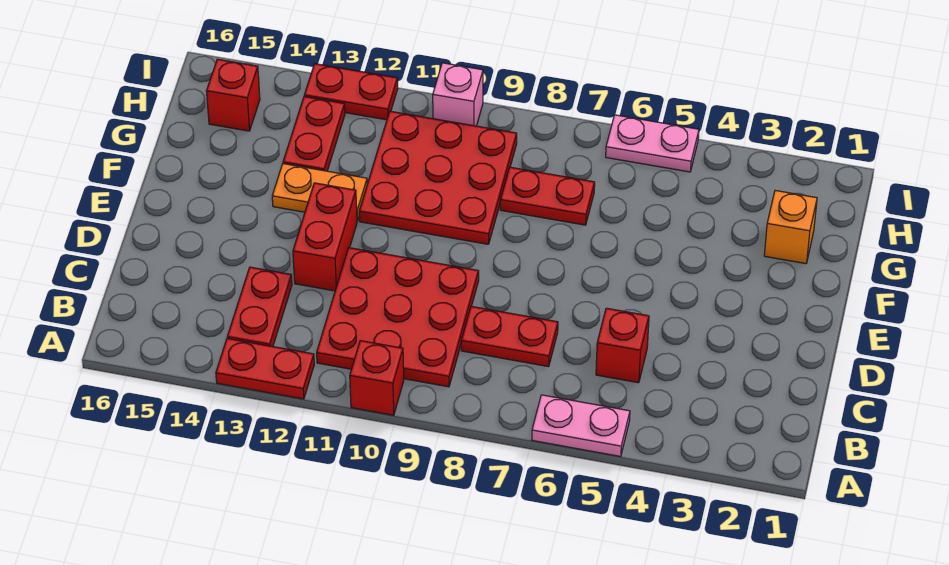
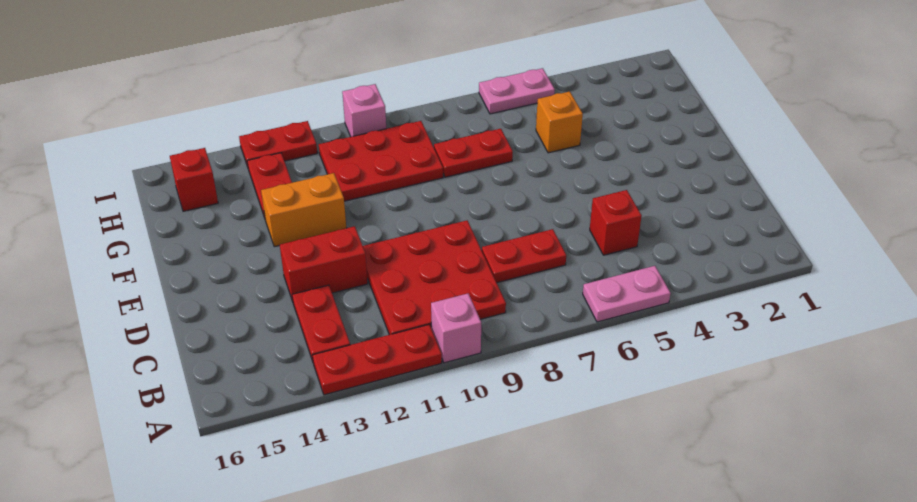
red 1x1 brick [350,341,404,415] -> pink 1x1 brick [431,294,481,363]
red 1x2 plate [216,338,314,399] -> red 1x3 plate [312,325,442,395]
red 1x2 brick [293,183,357,291] -> red 1x2 brick turned to [280,226,368,301]
red 3x3 plate [359,111,517,244] -> red 2x3 plate [319,121,443,201]
orange 1x2 plate [272,164,367,221] -> orange 1x2 brick [261,173,346,247]
orange 1x1 brick [764,190,817,264] -> orange 1x1 brick moved to [536,91,583,153]

